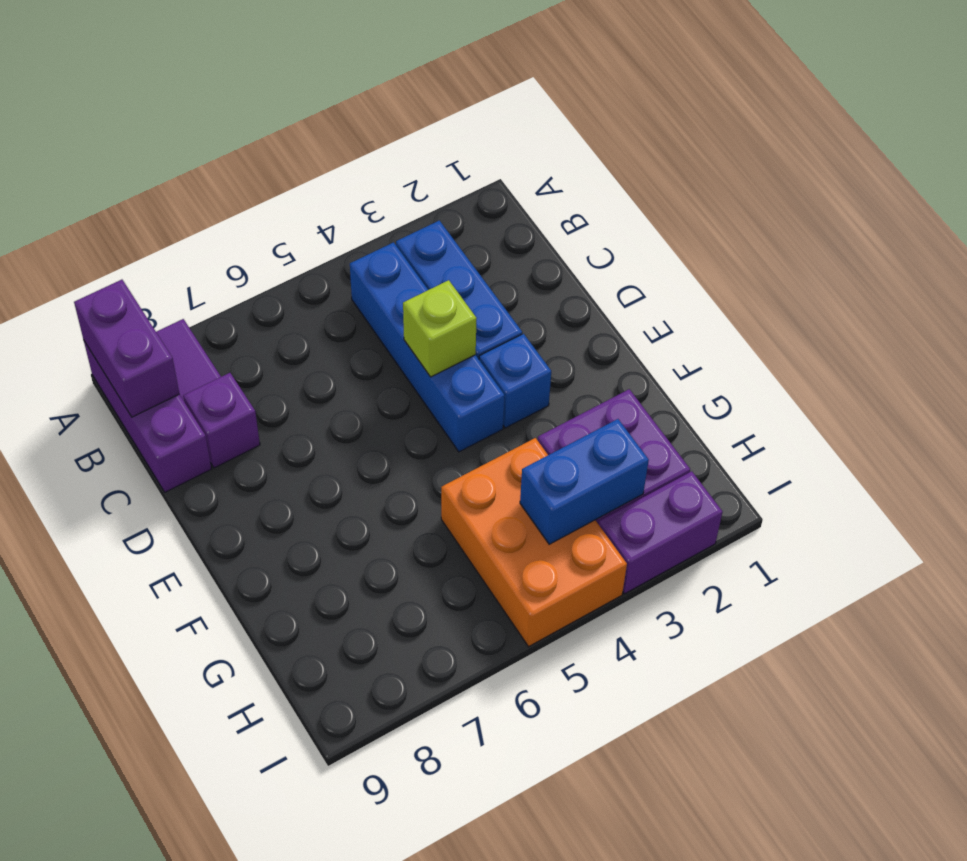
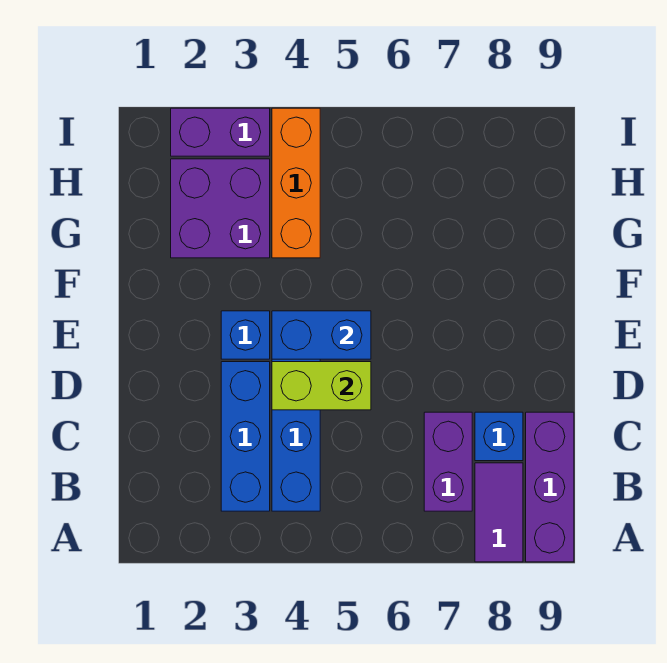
purple 1x2 brick [74,280,179,417] -> purple 1x2 brick moved to [424,412,472,511]
purple 1x1 brick [183,373,260,468] -> blue 1x1 brick [475,412,523,461]
lime 1x1 brick [403,280,477,377] -> lime 1x2 brick [272,362,371,410]
orange 2x3 brick [441,438,627,647] -> orange 1x3 brick [272,108,320,258]
blue 1x2 brick [520,419,649,544] -> blue 1x2 brick moved to [272,311,371,359]

